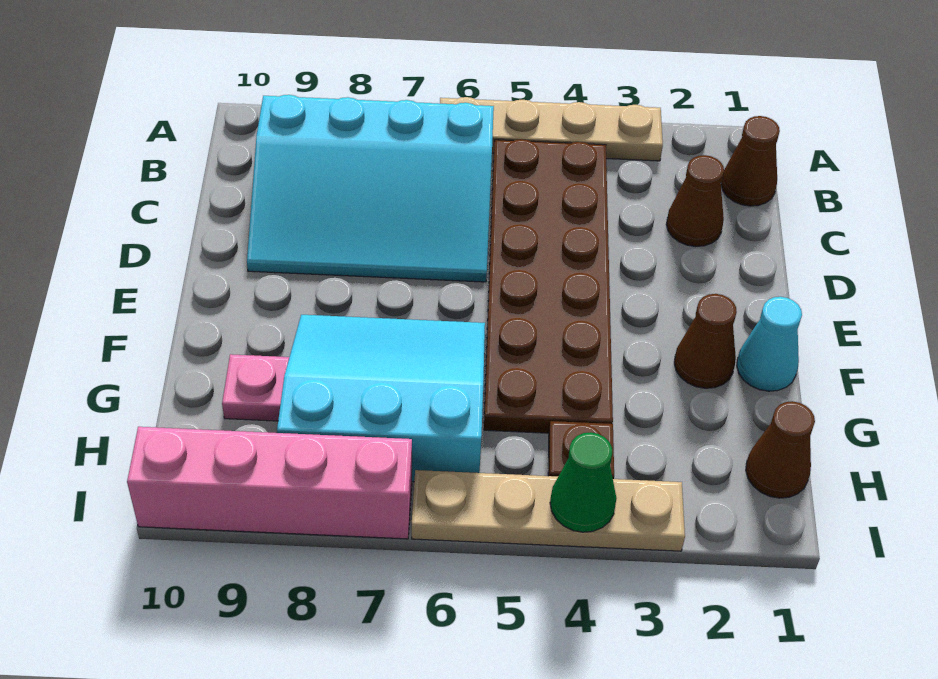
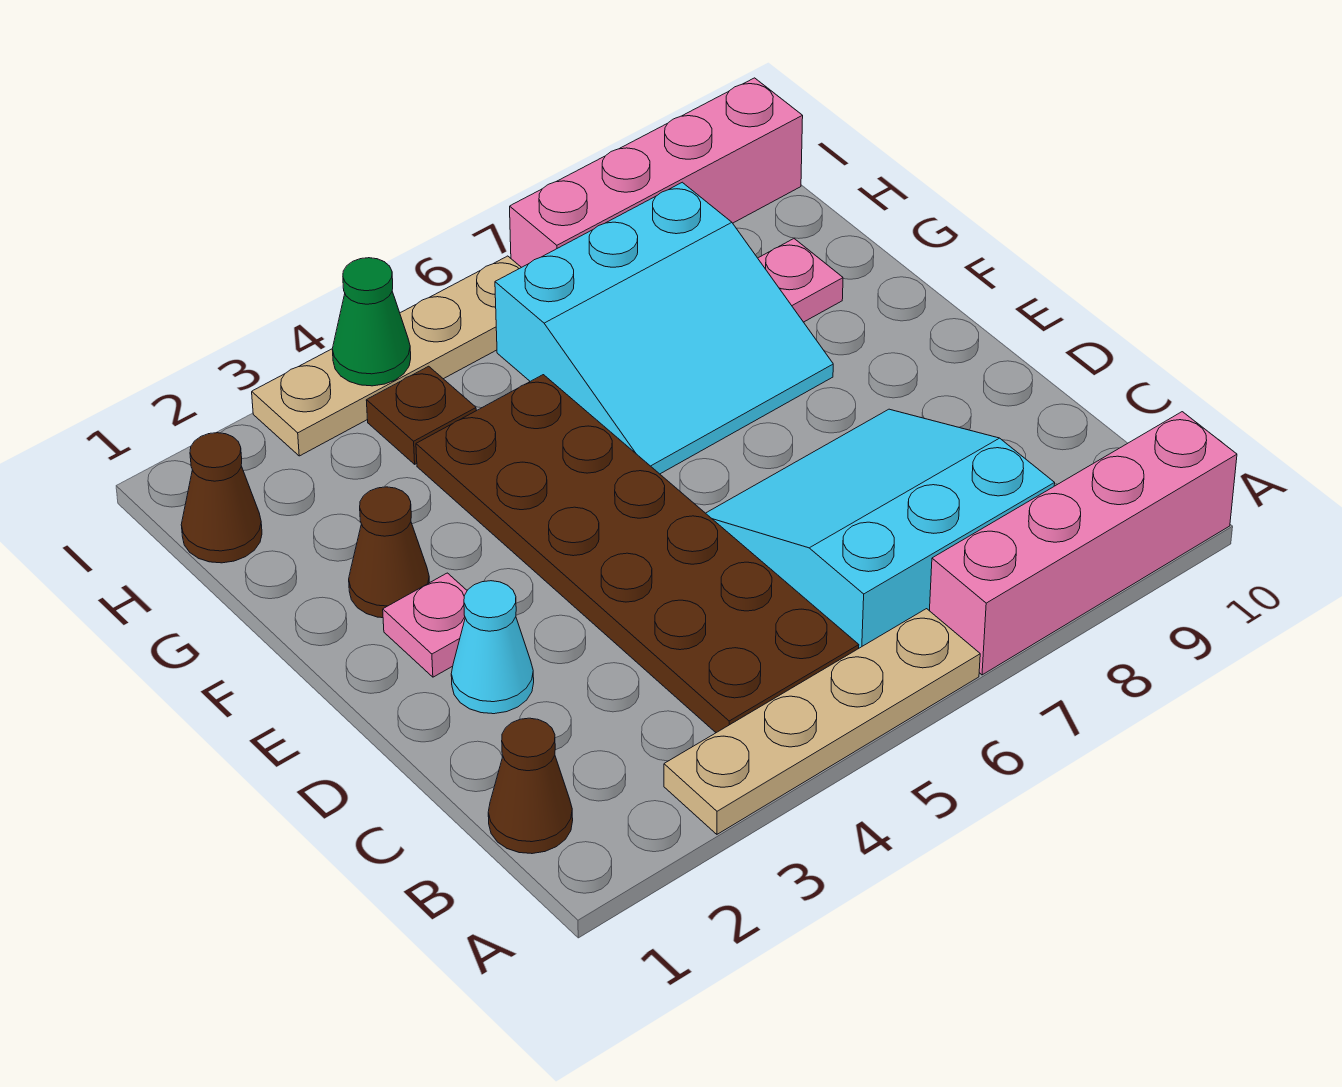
none -> pink 1x4 brick [930,412,1237,675]
cyan 3x4 slope [247,95,494,282] -> cyan 3x3 slope [706,409,1055,648]
brown 1x1 cone [666,155,724,247] -> none
none -> pink 1x1 plate [383,573,467,677]
cyan 1x1 cone [737,297,802,391] -> cyan 1x1 cone moved to [451,581,534,714]

